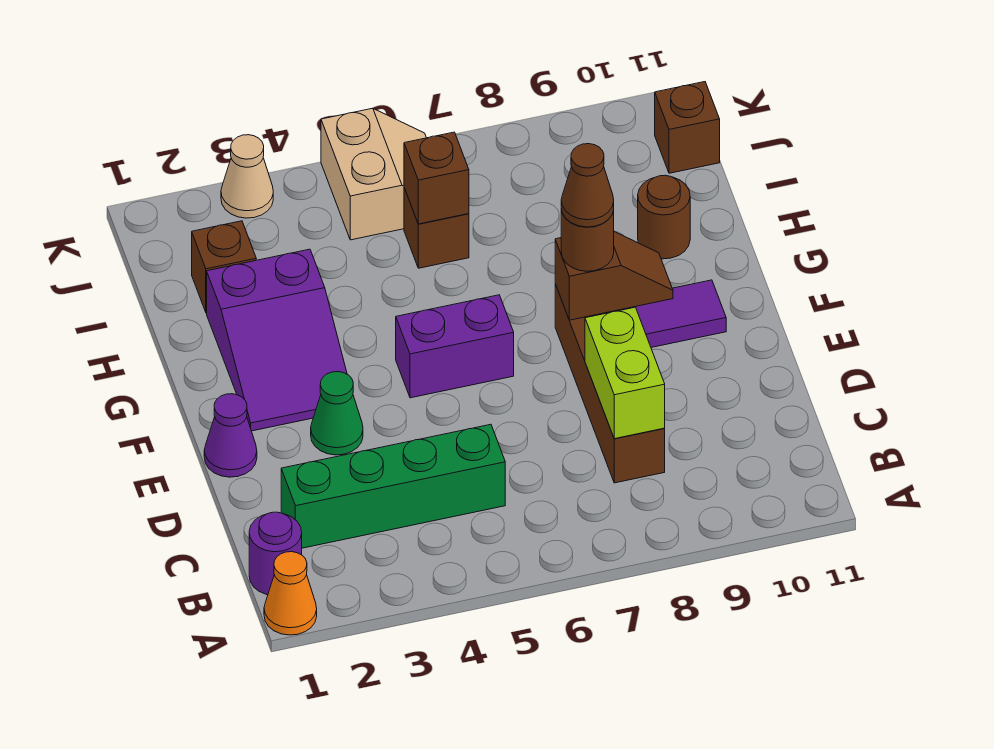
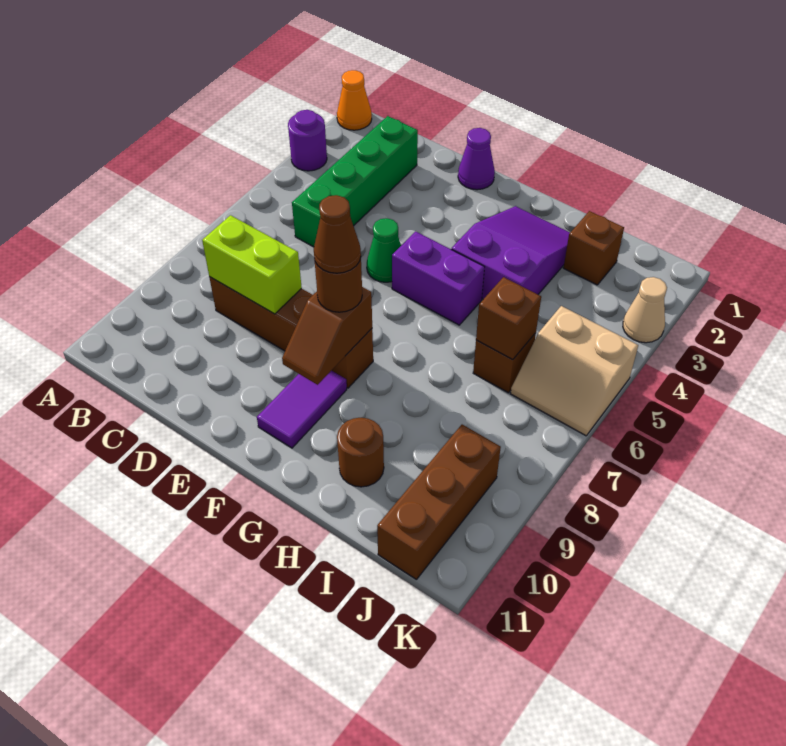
purple 1x1 round brick [249,512,302,595] -> purple 1x1 round brick moved to [288,110,327,171]
green 1x1 cone [311,372,363,455] -> green 1x1 cone moved to [367,218,401,282]
purple 2x3 slope [207,249,347,431] -> purple 2x3 slope turned to [452,206,570,299]
purple 1x2 brick [396,295,514,398] -> purple 1x2 brick turned to [392,231,484,325]
brown 1x1 brick [655,82,720,173] -> brown 1x3 brick [377,425,501,580]

